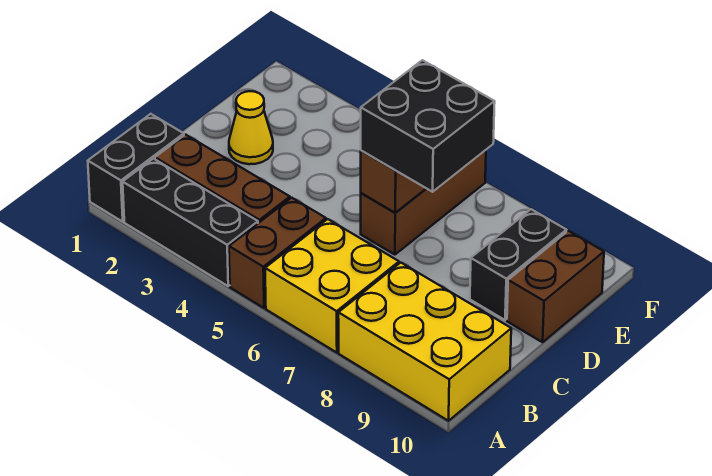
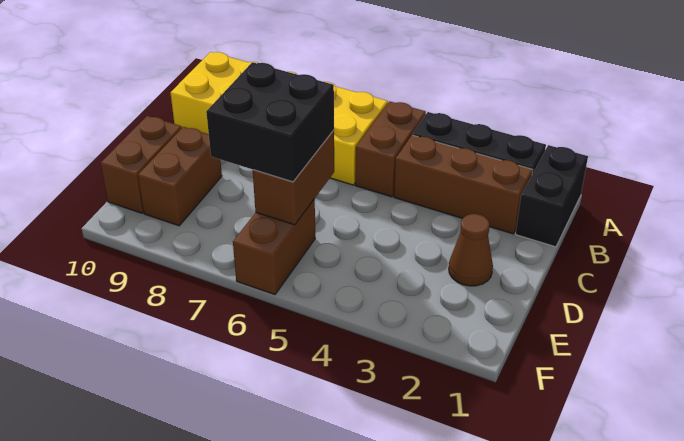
yellow 1x1 cone [229,91,273,164] -> brown 1x1 cone [449,214,493,286]
brown 1x3 brick [361,150,486,255] -> brown 1x2 brick [233,199,315,295]
black 1x2 brick [470,209,566,320] -> brown 1x2 brick [138,127,222,226]

